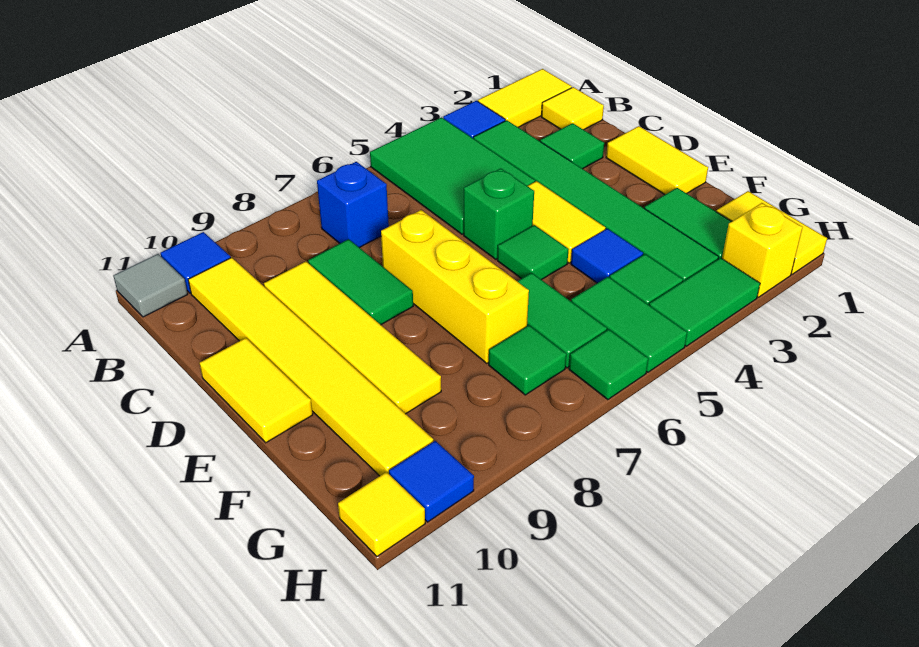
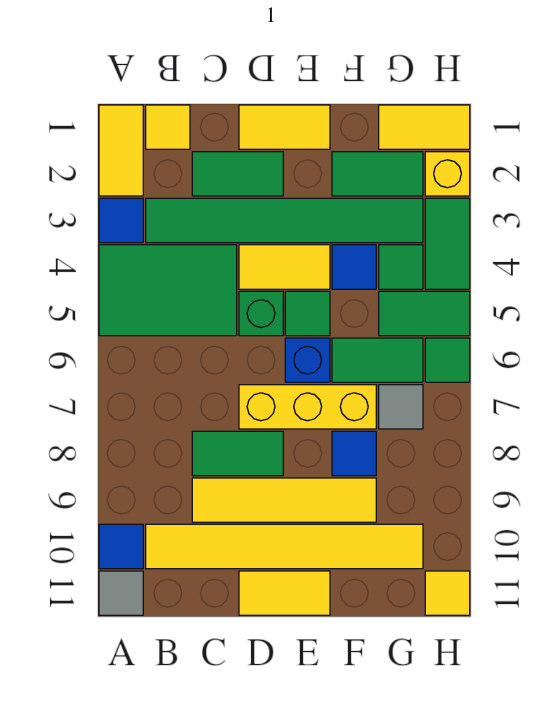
blue 1x1 brick [317,162,389,248] -> blue 1x1 brick moved to [285,338,330,382]
green 1x1 tile [540,123,604,169] -> green 1x2 tile [192,152,283,196]
green 1x1 tile [489,325,566,395] -> grey 1x1 tile [379,385,423,429]
blue 1x1 tile [389,441,474,522] -> blue 1x1 tile moved to [332,431,376,476]

